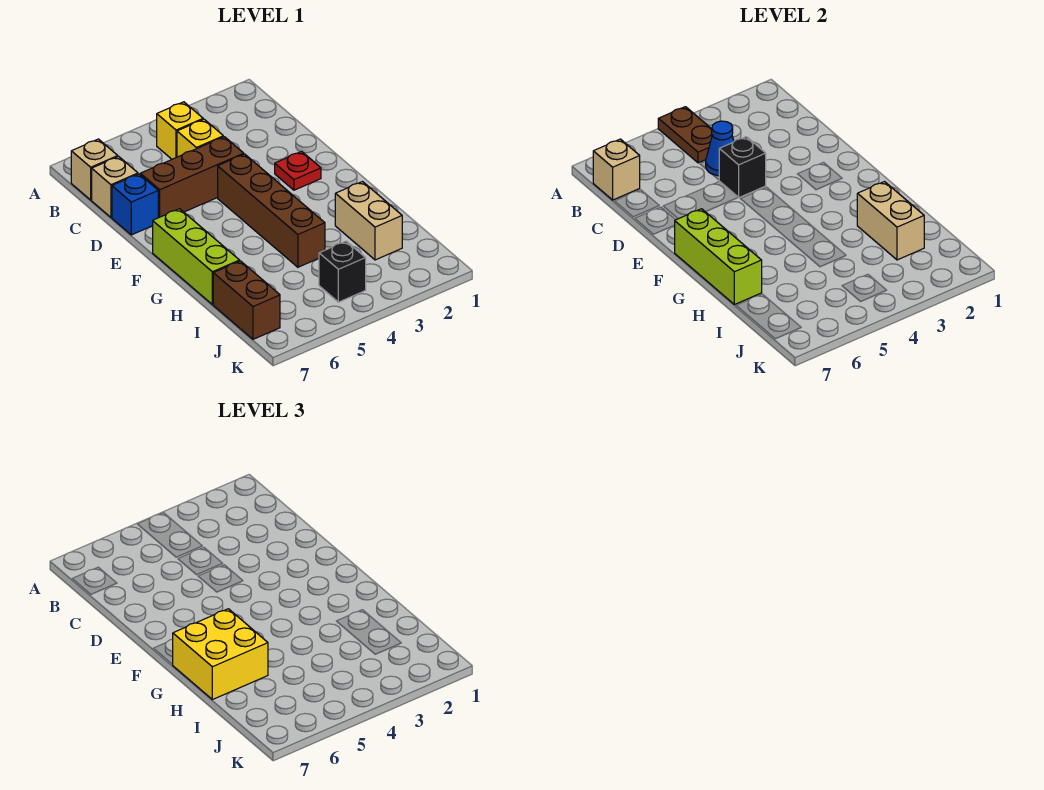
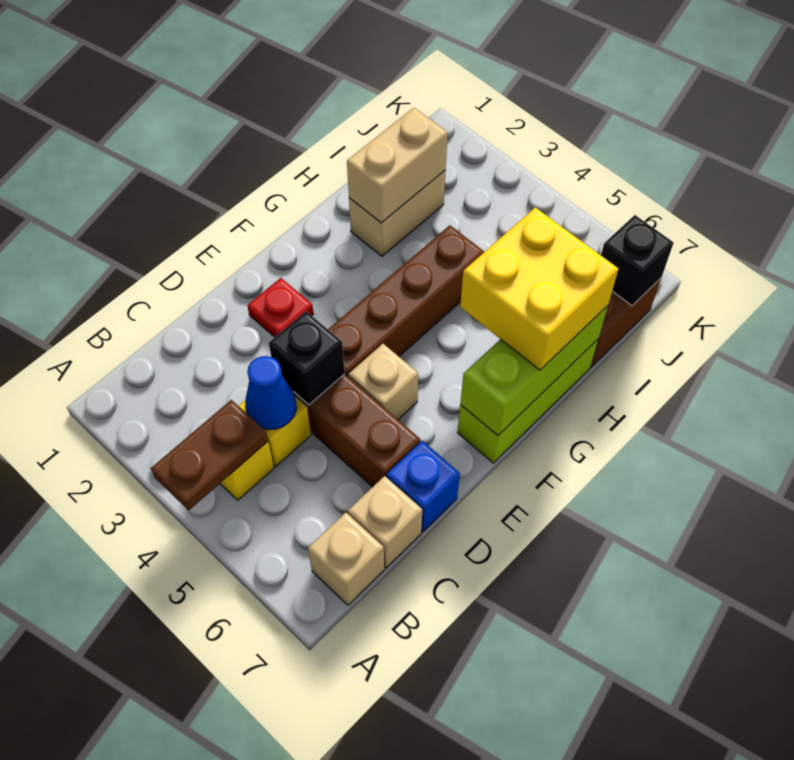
tan 1x1 brick [593,139,640,200] -> tan 1x1 brick moved to [348,344,418,420]
black 1x1 brick [319,241,366,302] -> black 1x1 brick moved to [601,215,674,306]

